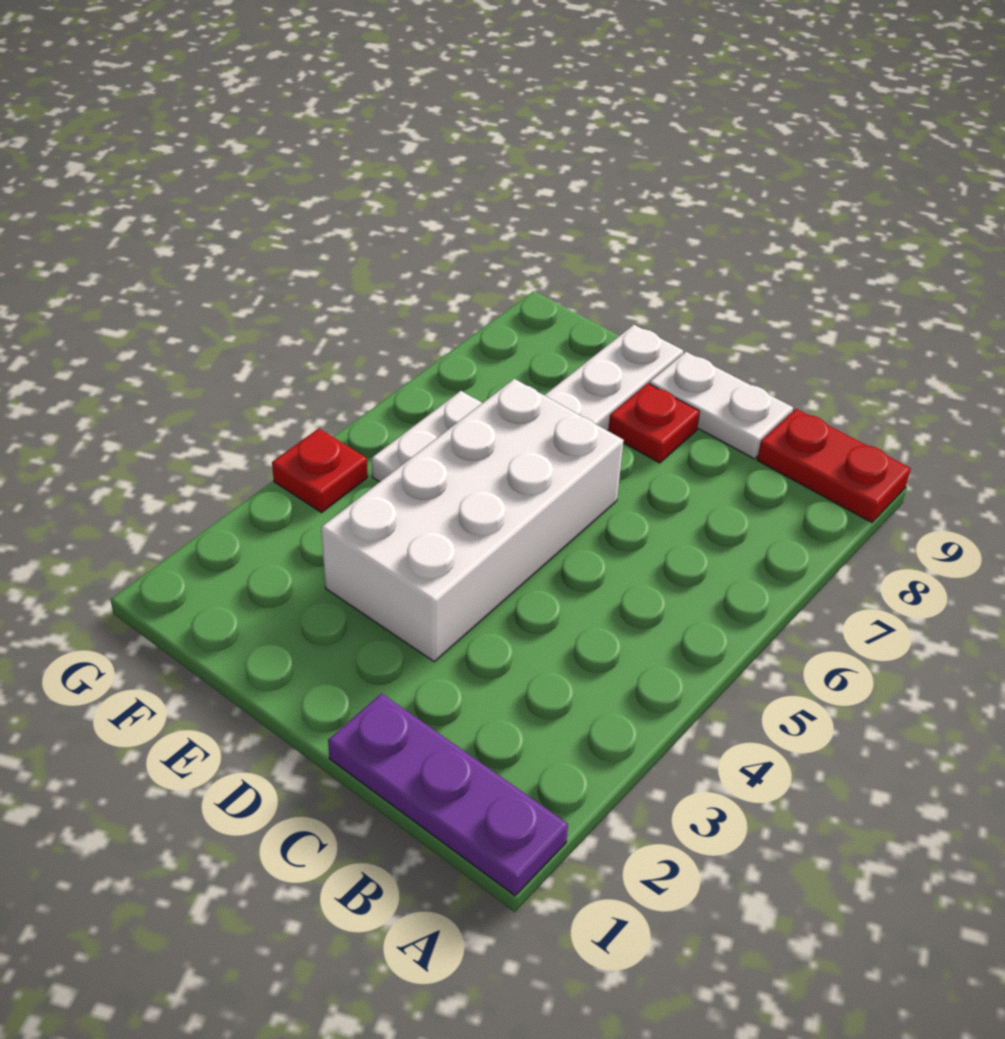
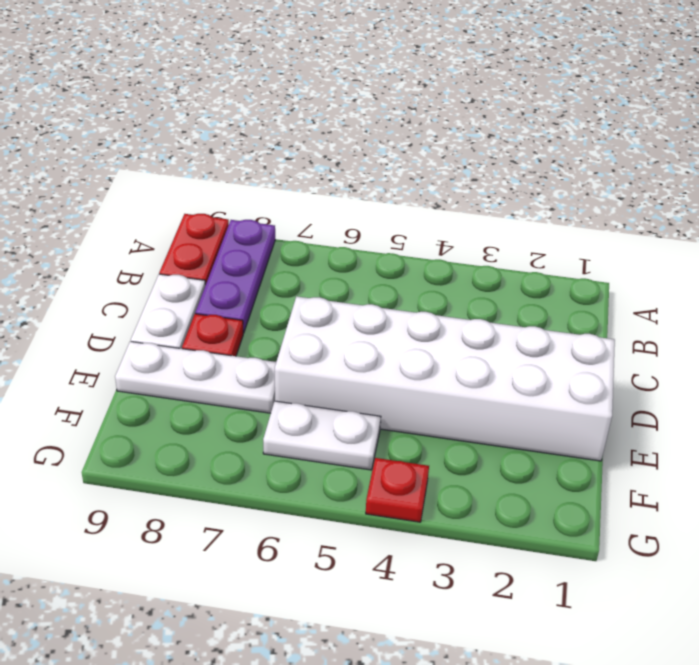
purple 1x3 plate [328,693,568,896] -> purple 1x3 plate moved to [195,220,275,333]
white 2x4 brick [321,379,624,662] -> white 2x6 brick [275,296,615,461]

